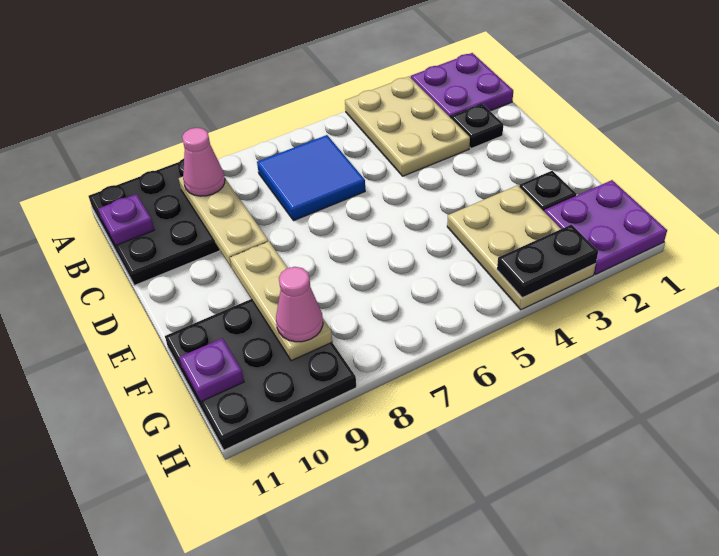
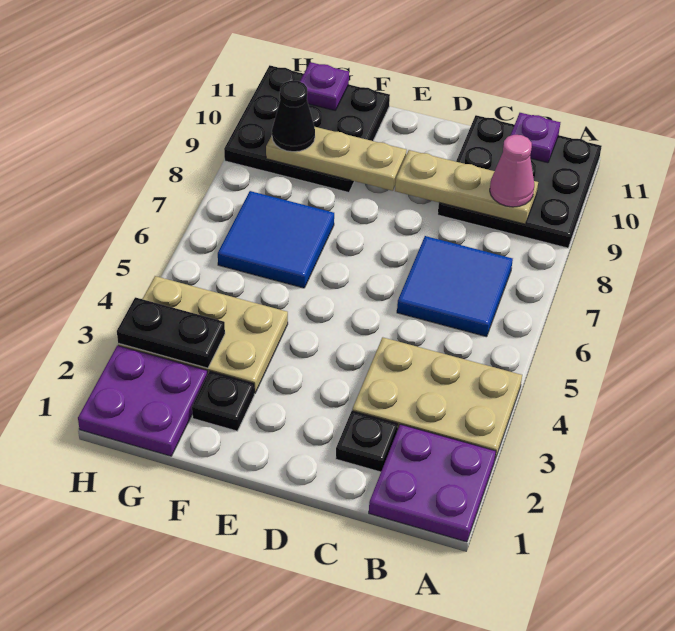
none -> blue 2x2 tile [218,191,334,288]
pink 1x1 cone [276,267,323,342] -> black 1x1 cone [272,80,315,152]
black 1x2 plate [497,225,598,298] -> black 1x2 plate turned to [117,297,225,368]

